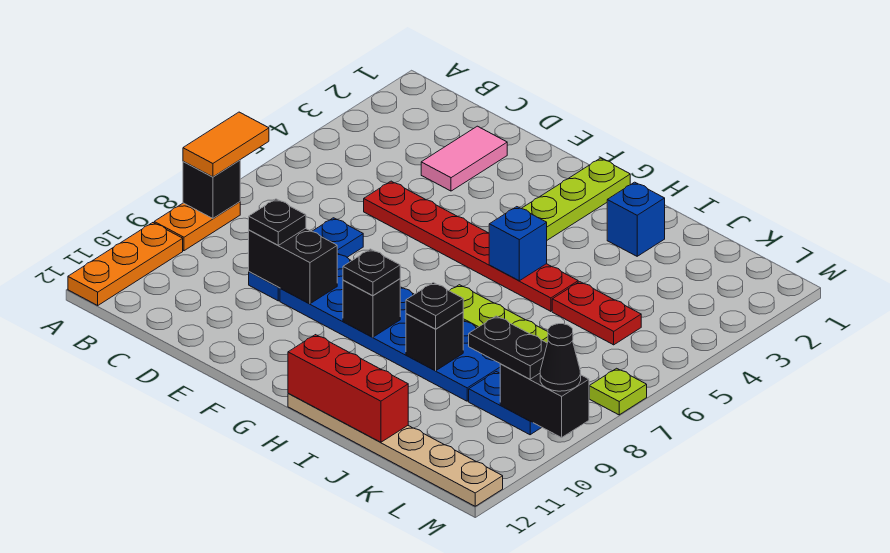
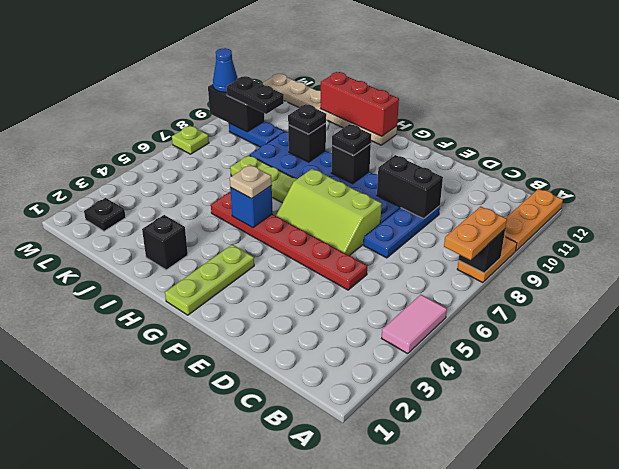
orange 1x2 tile [183,112,269,177] -> orange 1x2 plate [444,206,507,260]
pink 1x2 tile [421,126,507,191] -> pink 1x2 tile moved to [382,295,447,354]
black 1x1 plate [249,199,306,245] -> black 1x1 plate moved to [84,198,126,231]
none -> lime 2x3 slope [276,169,382,256]
none -> tan 1x1 plate [230,165,272,199]
blue 1x1 brick [607,182,665,256] -> black 1x1 brick [142,215,188,270]
red 1x2 plate [552,282,641,345] -> none
black 1x1 cone [540,324,581,391] -> blue 1x1 cone [213,48,238,92]

